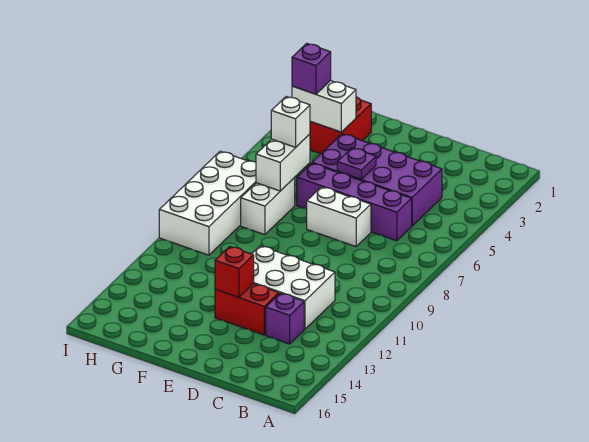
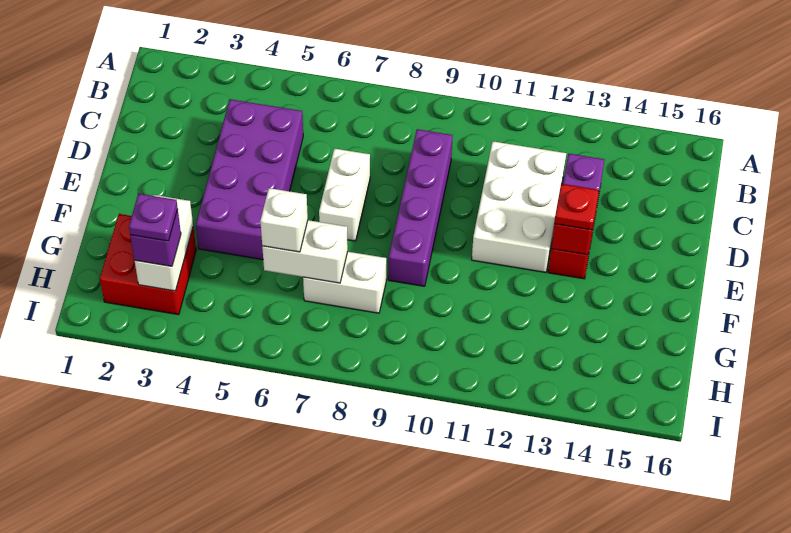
purple 1x4 brick [297,163,412,241] -> purple 1x4 brick moved to [388,129,453,286]
purple 1x1 plate [337,148,376,179] -> purple 1x1 plate moved to [129,194,178,241]
none -> red 1x1 plate [554,184,599,230]
white 2x4 brick [159,151,256,255] -> none

